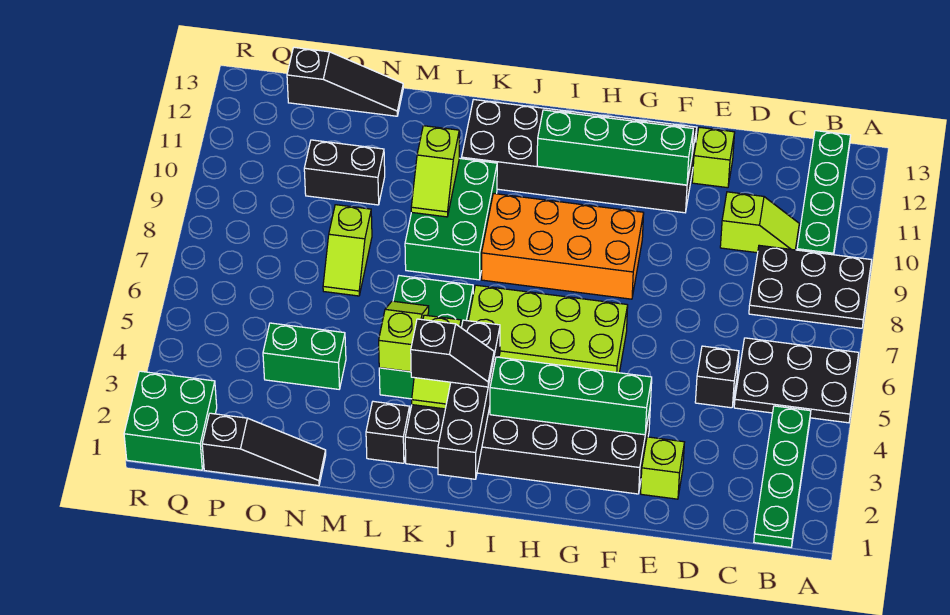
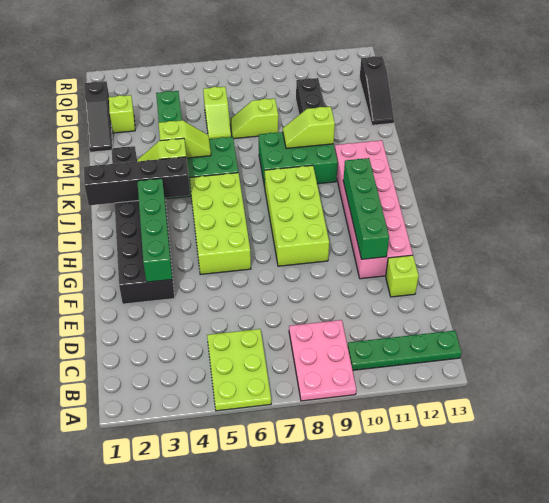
black 2x3 plate [734,338,859,423] -> lime 2x3 plate [207,329,271,411]
black 2x3 plate [749,245,872,328] -> pink 2x3 plate [289,320,356,401]
green 1x4 plate [754,406,811,547] -> none
lime 1x2 slope [720,192,799,253] -> lime 1x2 slope moved to [203,87,231,139]
black 1x1 brick [695,346,739,408] -> none
lime 1x1 brick [641,437,684,499] -> lime 1x1 brick moved to [109,95,135,133]
black 2x6 brick [462,100,697,213] -> pink 2x6 brick [335,140,413,279]
orange 2x4 brick [482,194,644,299] -> lime 2x4 brick [265,165,329,266]
black 1x2 slope [411,319,494,387] -> none
green 2x2 brick [124,371,217,470] -> none

